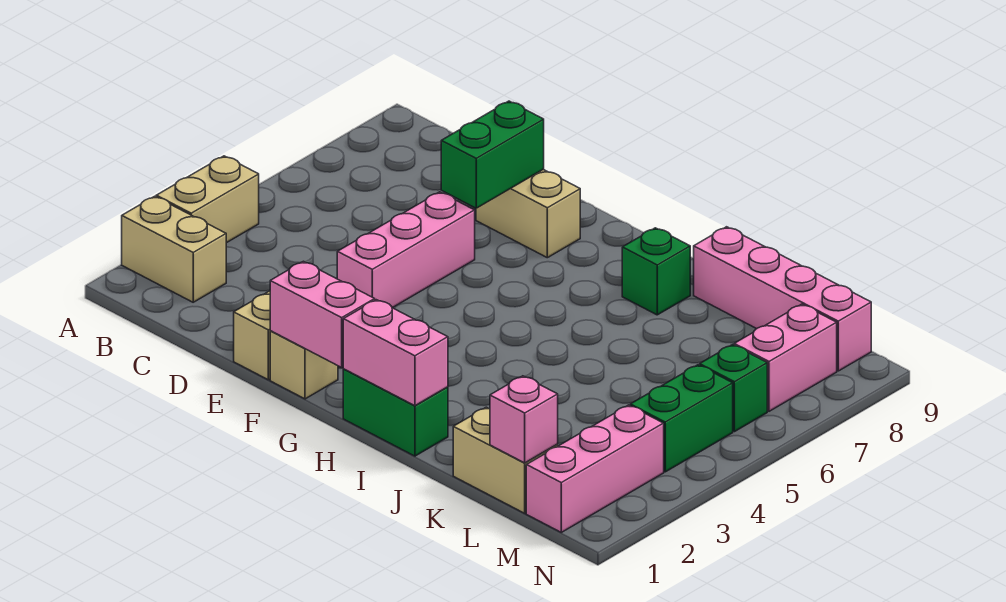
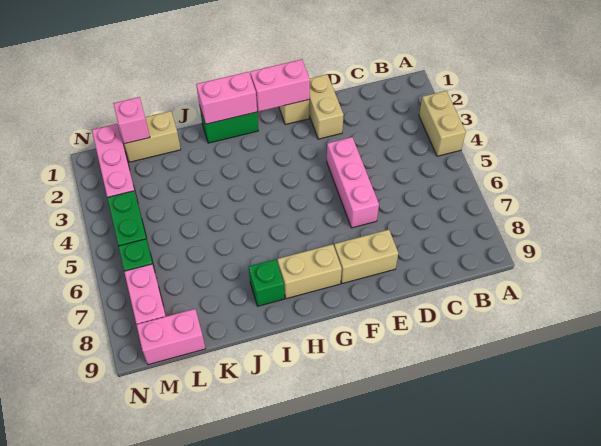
tan 1x2 brick [122,196,226,302] -> tan 1x2 brick moved to [277,244,342,299]
green 1x2 brick [441,101,544,208] -> none
pink 1x4 brick [694,227,871,371] -> pink 1x2 brick [136,309,206,365]

